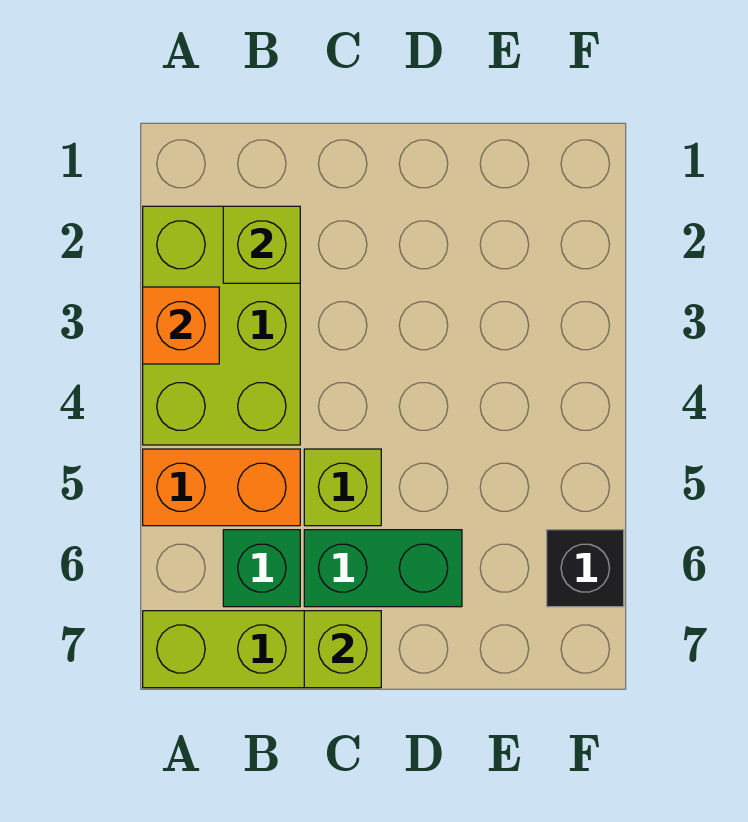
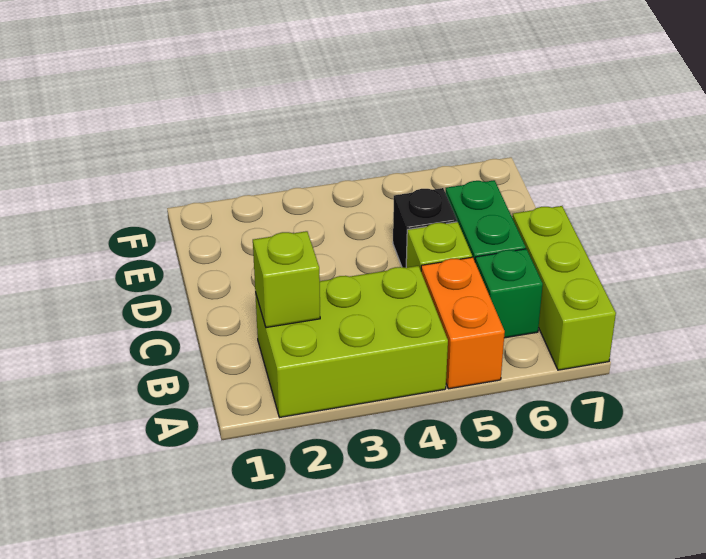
orange 1x1 brick [143,287,219,364] -> none
lime 1x1 brick [304,611,381,688] -> none
black 1x1 brick [547,530,624,607] -> black 1x1 brick moved to [393,188,457,268]

